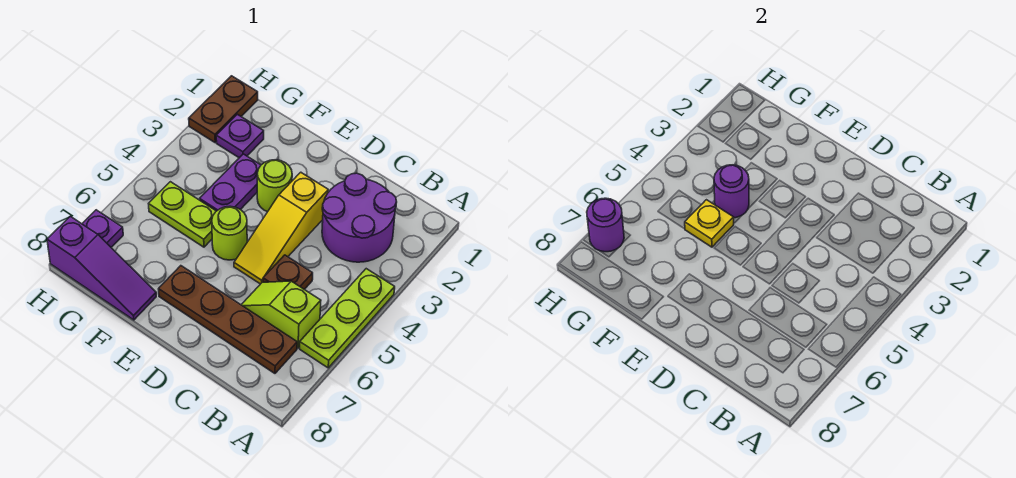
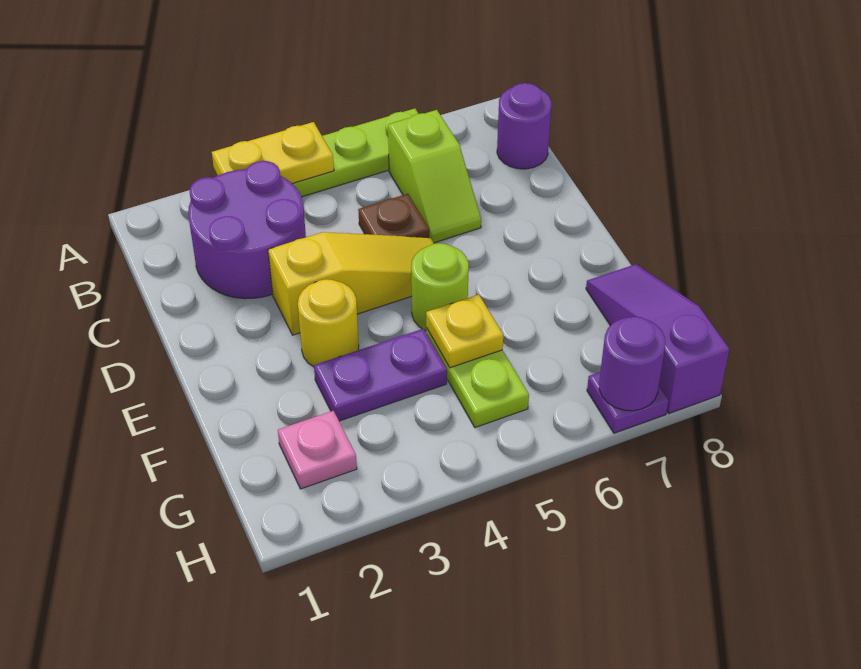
none -> yellow 1x2 plate [212,122,334,184]
brown 1x4 plate [159,266,297,373] -> none
lime 1x1 round brick [257,160,292,212] -> yellow 1x1 round brick [298,279,359,367]
purple 1x1 round brick [714,165,749,218] -> purple 1x1 round brick moved to [497,83,551,169]
purple 1x1 plate [216,114,264,158] -> pink 1x1 plate [278,411,357,489]
brown 1x2 plate [189,76,258,142] -> none

